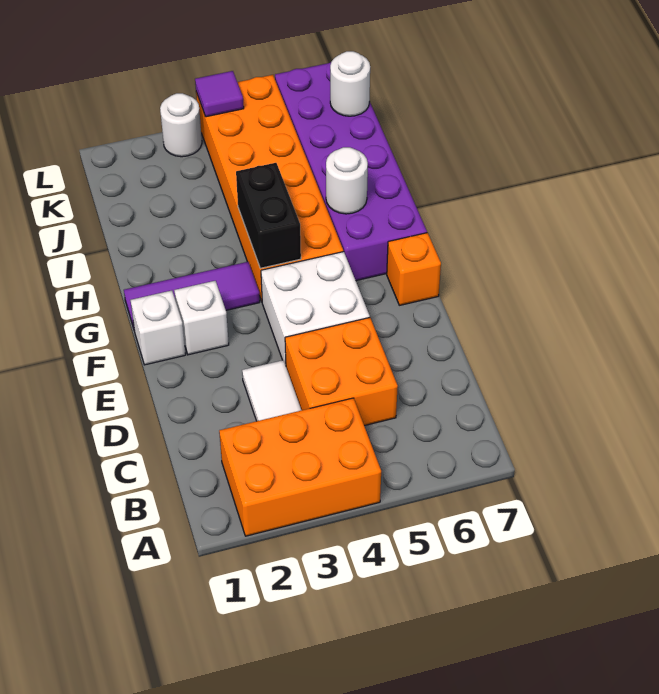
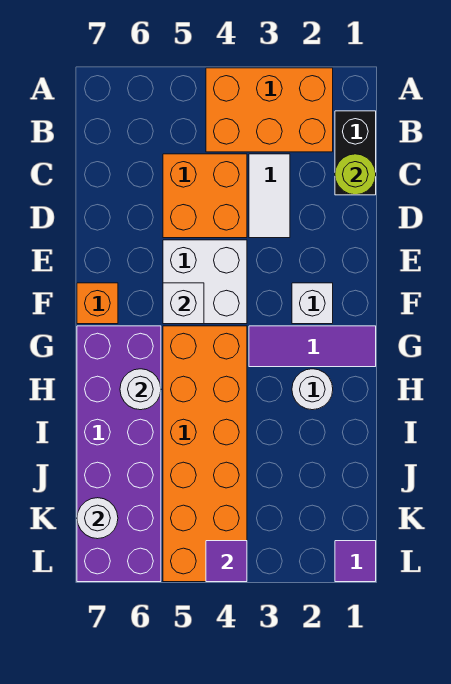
none -> lime 1x1 round brick [335,154,376,195]
white 1x1 brick [131,291,186,365] -> white 1x1 brick moved to [163,283,204,324]
black 1x2 brick [236,163,301,268] -> black 1x2 brick moved to [335,111,376,195]
none -> purple 1x1 tile [335,541,376,582]
white 1x1 round brick [160,93,202,157] -> white 1x1 round brick moved to [292,369,333,410]

